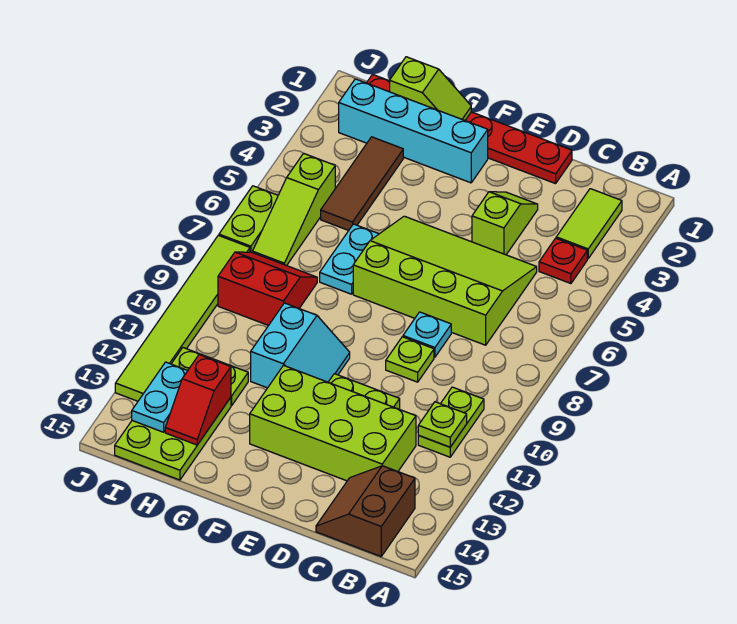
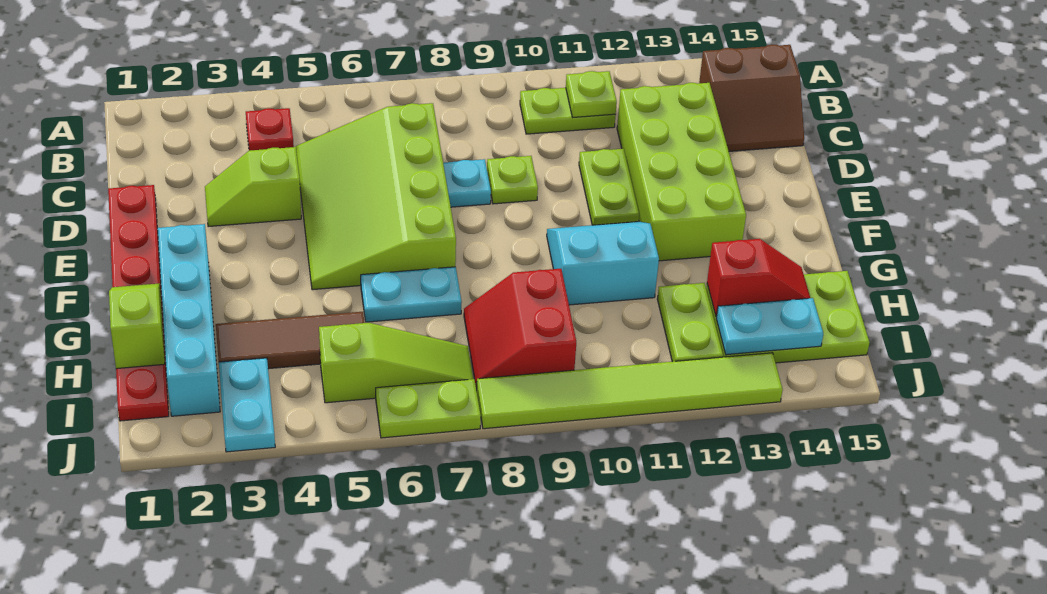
lime 1x2 tile [556,189,622,259] -> none
none -> cyan 1x2 plate [219,358,275,452]

